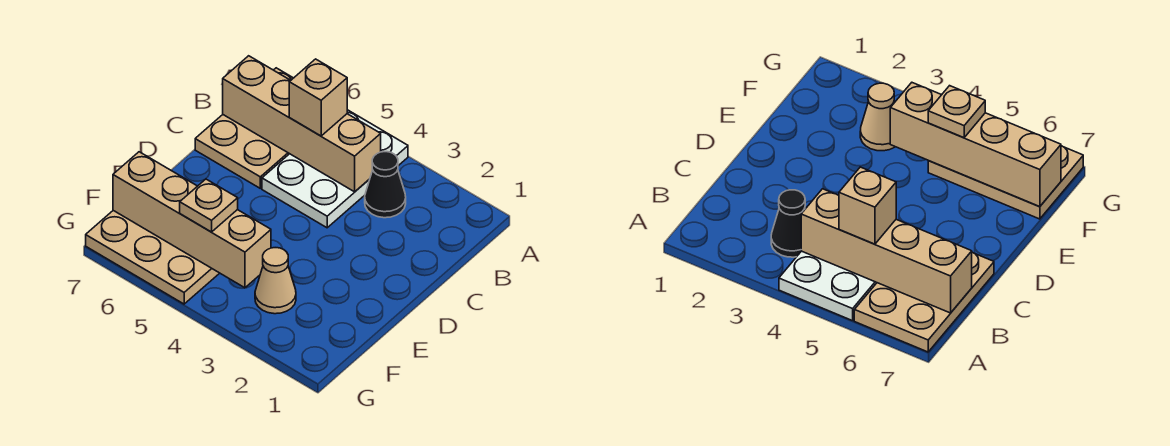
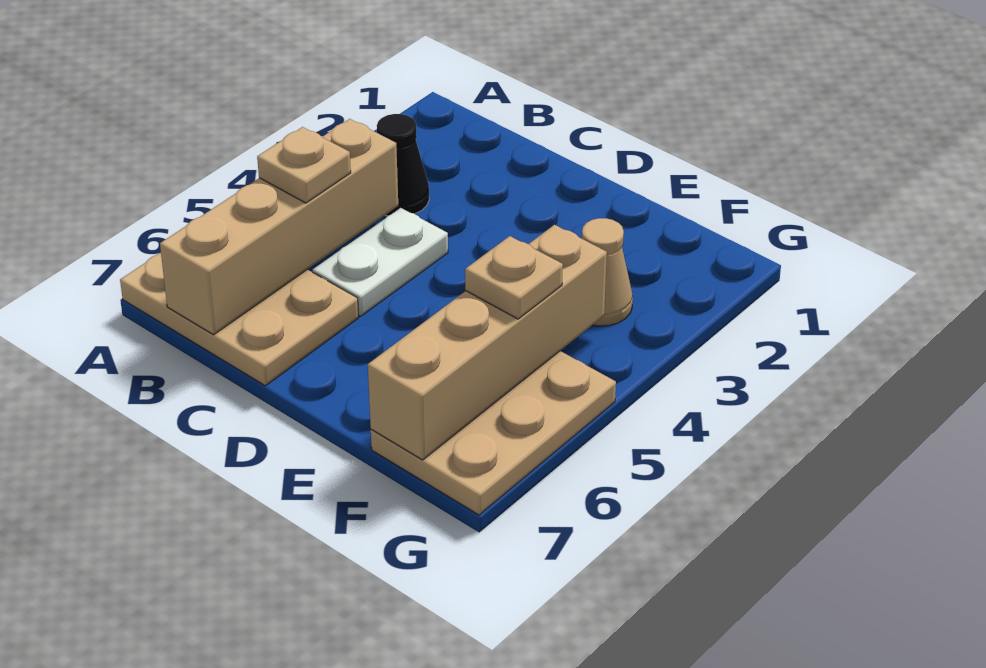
white 2x3 plate [262,110,408,228] -> white 1x2 plate [313,208,448,316]
tan 1x1 brick [289,59,347,136] -> tan 1x1 plate [257,127,351,203]

